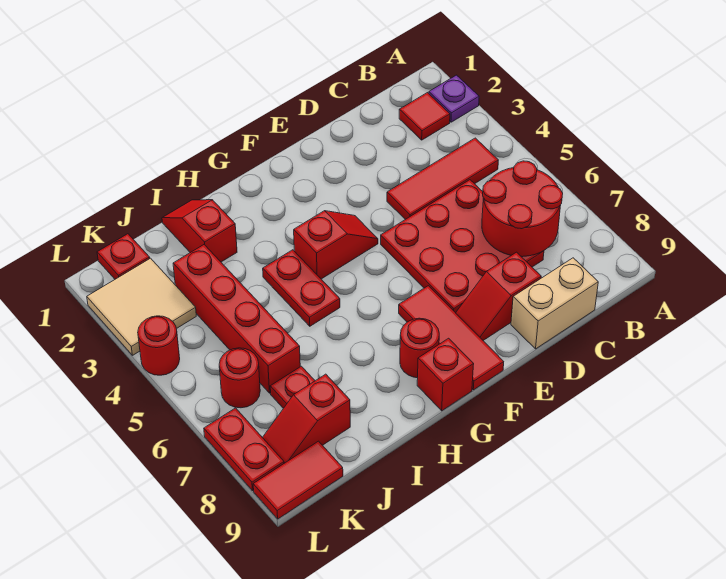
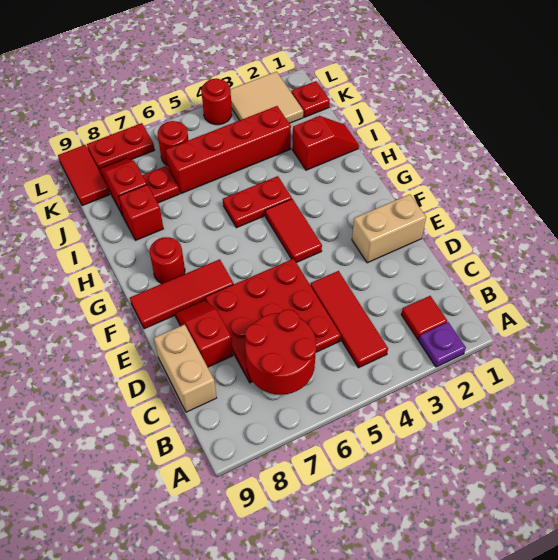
none -> tan 1x2 brick [352,194,426,263]
red 1x2 slope [294,211,378,279] -> red 1x2 tile [265,199,322,263]
red 1x1 brick [417,338,474,411] -> red 1x1 brick moved to [119,185,163,240]

